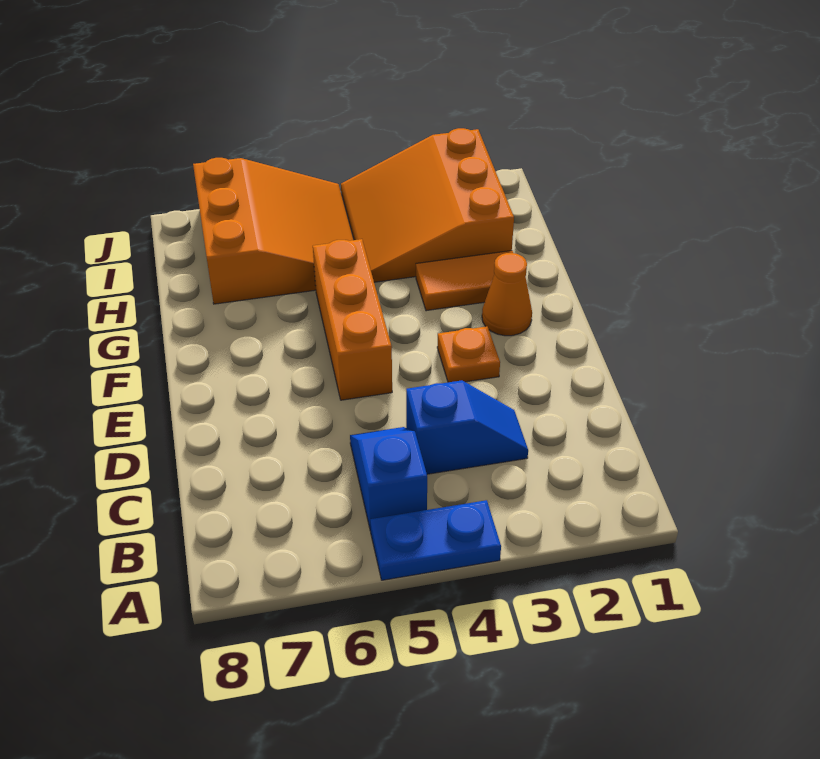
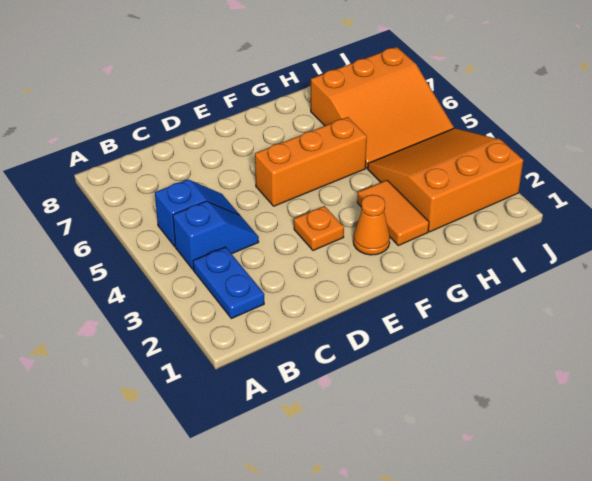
blue 1x2 plate [370,500,501,580] -> blue 1x2 plate moved to [193,247,264,319]
blue 1x2 slope [406,380,528,474] -> blue 1x2 slope turned to [173,201,259,270]

